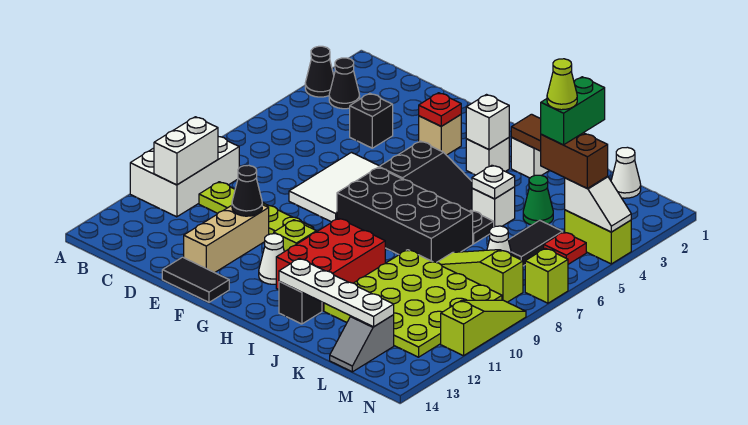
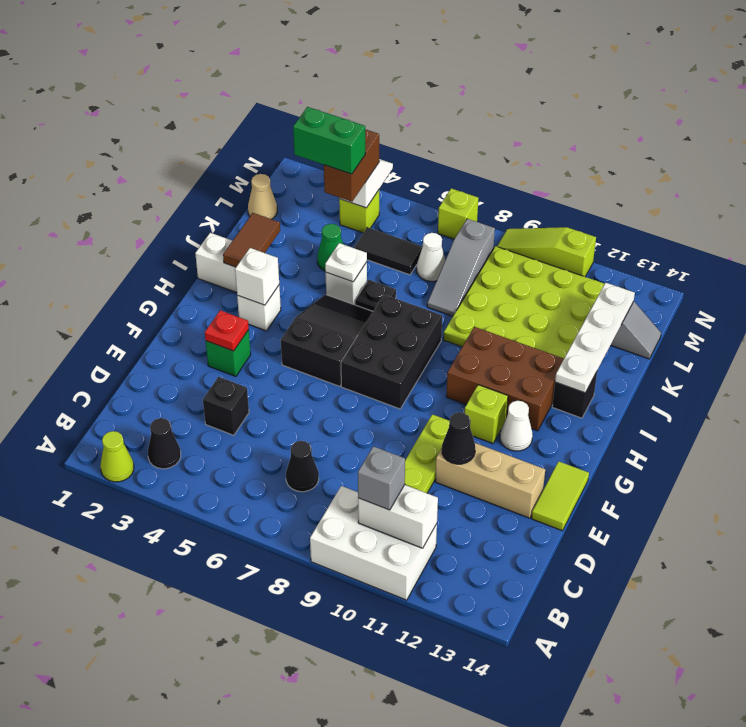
black 1x1 cone [305,46,334,97] -> black 1x1 cone moved to [286,441,319,492]
none -> grey 1x1 brick [358,446,405,510]
white 2x3 tile [289,153,380,222] -> none
black 1x2 tile [162,257,229,302] -> lime 1x2 tile [532,461,589,531]
tan 1x1 brick [419,115,461,155] -> green 1x1 brick [206,330,251,376]
black 2x4 brick [337,167,473,262] -> black 2x3 brick [341,295,442,409]
red 2x3 brick [276,218,385,311] -> brown 2x3 brick [446,327,564,431]
lime 1x3 slope [437,250,523,302] -> grey 1x3 slope [427,219,495,316]
white 1x1 cone [611,147,641,198] -> tan 1x1 cone [248,174,277,219]
lime 1x1 cone [547,59,577,110] -> lime 1x1 cone moved to [100,431,134,482]
lime 1x2 brick [565,210,631,264] -> lime 1x1 brick [339,190,379,233]
red 1x1 plate [544,232,586,264] -> none

